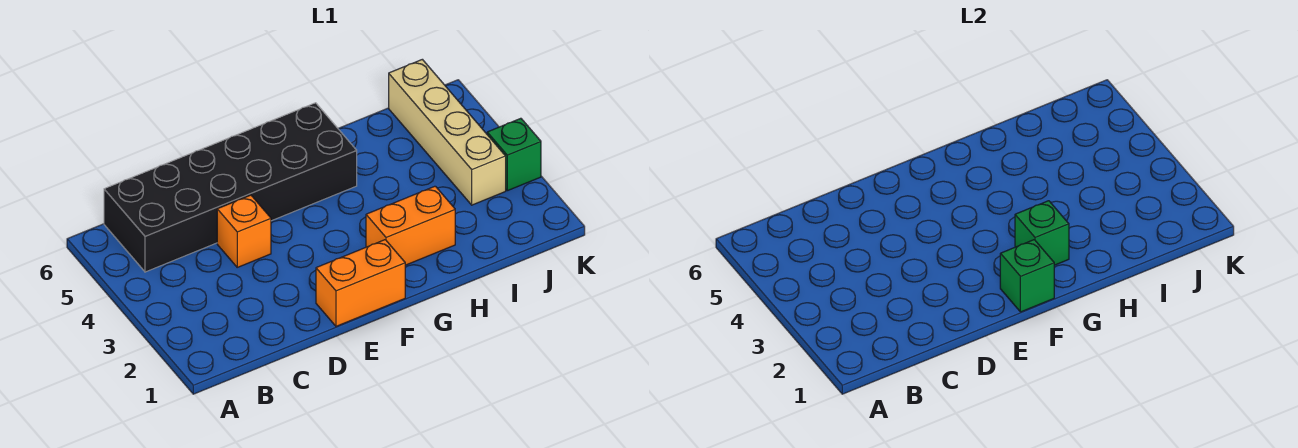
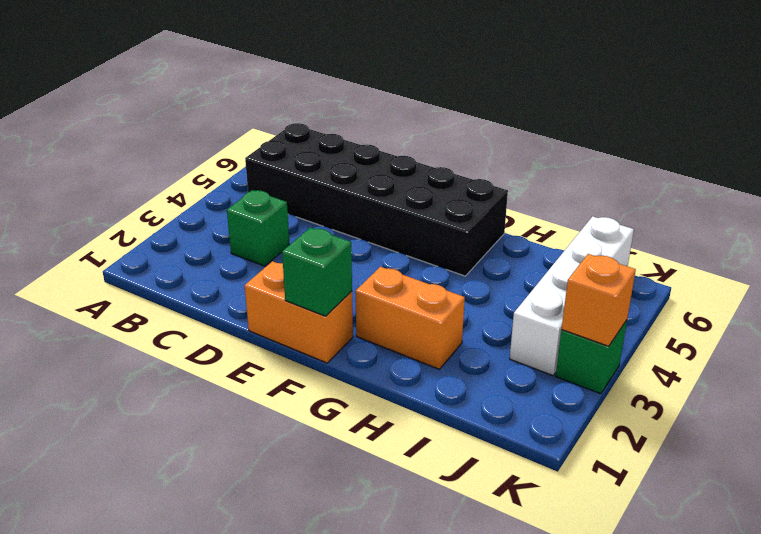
orange 1x1 brick [217,195,271,267] -> orange 1x1 brick moved to [562,254,636,346]
green 1x1 brick [1015,201,1069,265] -> green 1x1 brick moved to [227,190,289,266]
tan 1x4 brick [389,59,506,205] -> white 1x4 brick [510,216,634,375]

